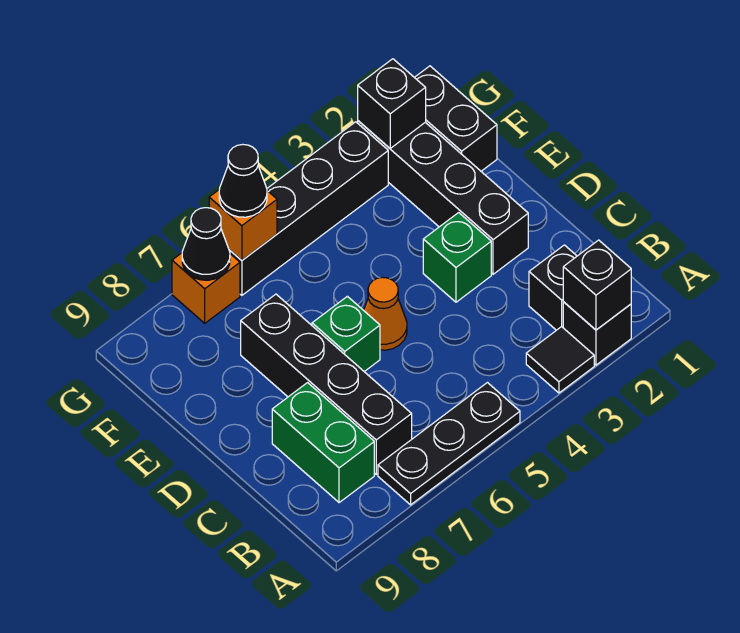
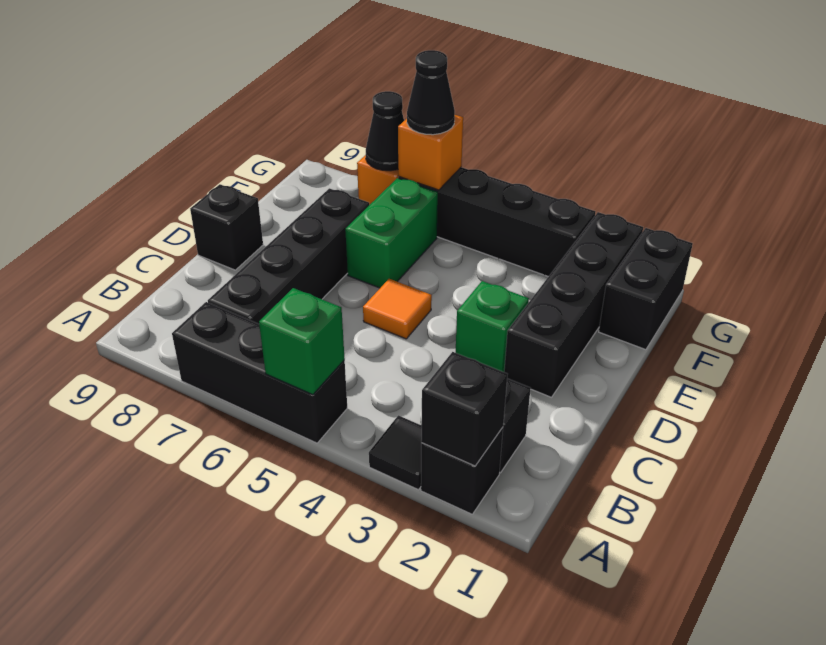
black 1x3 plate [378,383,520,505] -> black 1x3 brick [172,302,347,443]
green 1x2 brick [272,383,374,503] -> green 1x2 brick moved to [345,178,438,288]
orange 1x1 cone [364,277,407,350] -> orange 1x1 tile [363,279,432,339]
green 1x1 brick [312,296,380,372] -> green 1x1 brick moved to [259,288,345,395]
black 1x1 brick [358,59,426,148] -> black 1x1 brick moved to [190,184,263,270]

